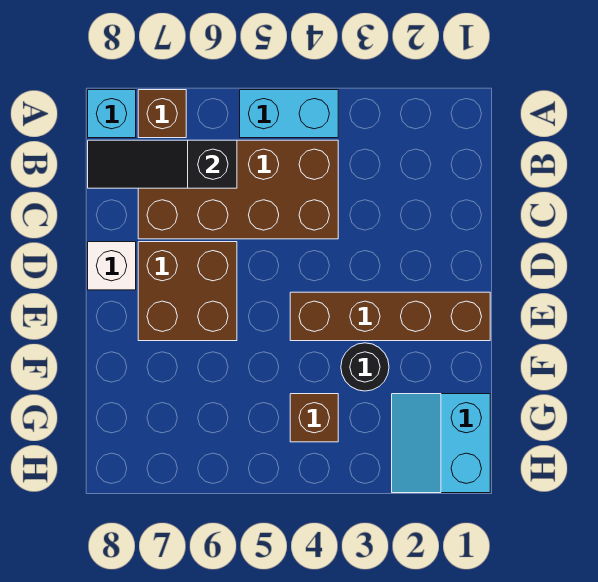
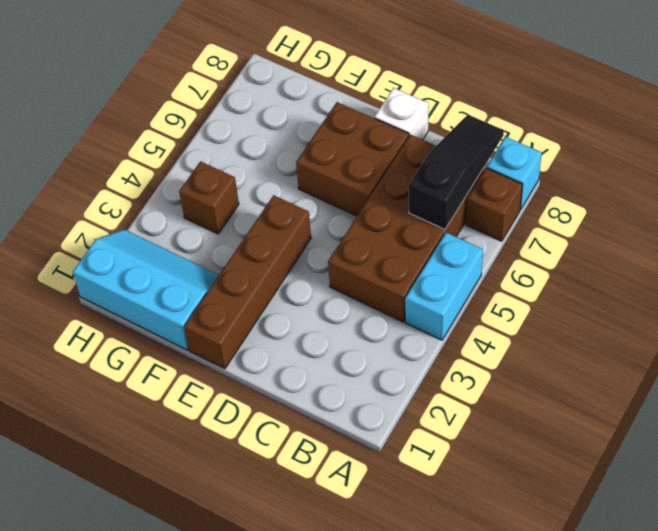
black 1x1 round brick [341,343,389,391] -> none
cyan 2x2 slope [392,394,490,493] -> cyan 2x3 slope [73,229,219,350]

